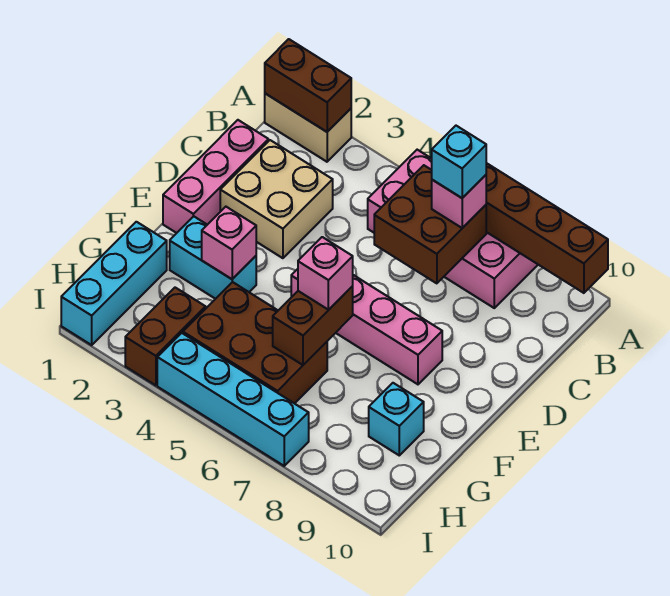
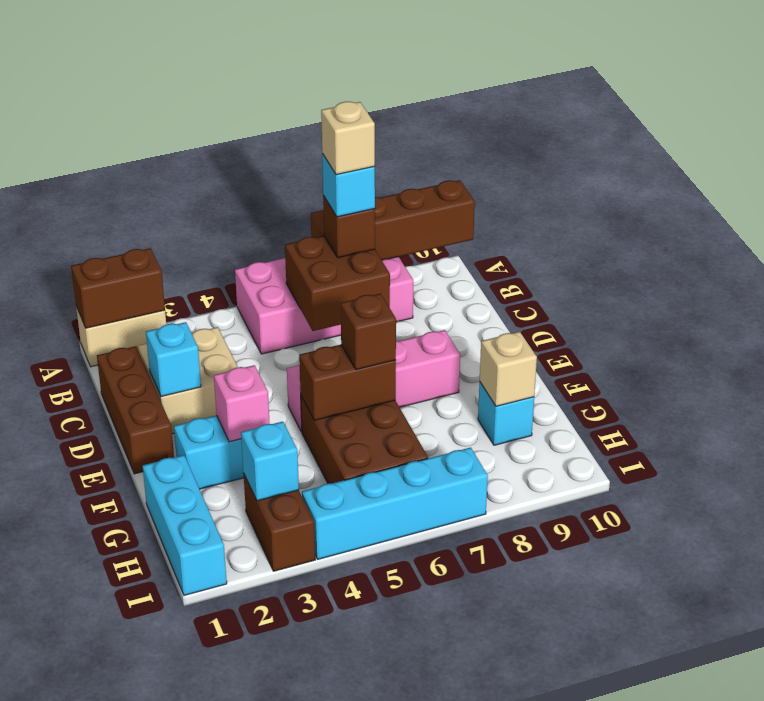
pink 1x1 brick [432,175,486,228] -> brown 1x1 brick [323,195,375,258]
none -> tan 1x1 brick [321,102,375,175]
pink 1x3 brick [163,120,268,233] -> brown 1x3 brick [97,346,174,474]
none -> cyan 1x1 brick [146,322,201,396]
brown 1x2 brick [273,286,353,365] -> brown 1x2 brick turned to [299,345,396,420]
pink 1x1 brick [298,237,353,310] -> brown 1x1 brick [341,294,396,369]
brown 2x3 brick [183,282,327,404] -> brown 2x3 brick turned to [301,396,428,484]
none -> tan 1x1 brick [480,332,537,406]
none -> cyan 1x1 brick [241,422,299,501]

